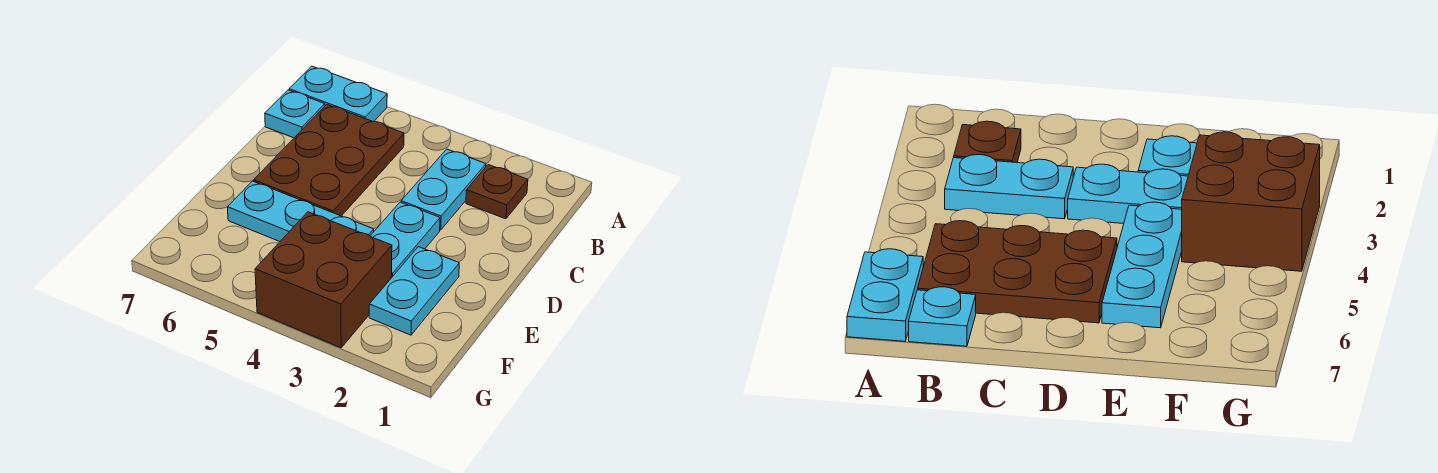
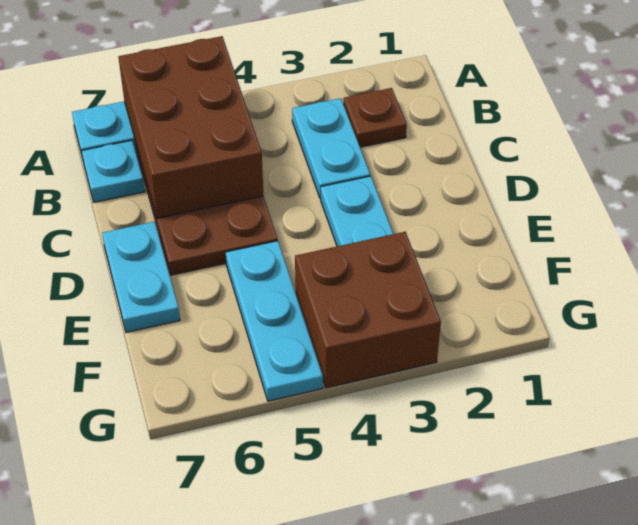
none -> brown 2x3 brick [118,36,264,218]
cyan 1x2 plate [369,247,459,335] -> cyan 1x2 plate moved to [102,222,180,332]
cyan 1x3 plate [228,181,374,242] -> cyan 1x3 plate turned to [226,241,323,401]

